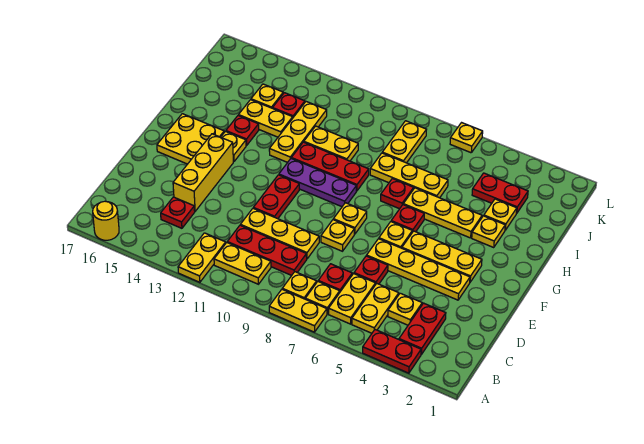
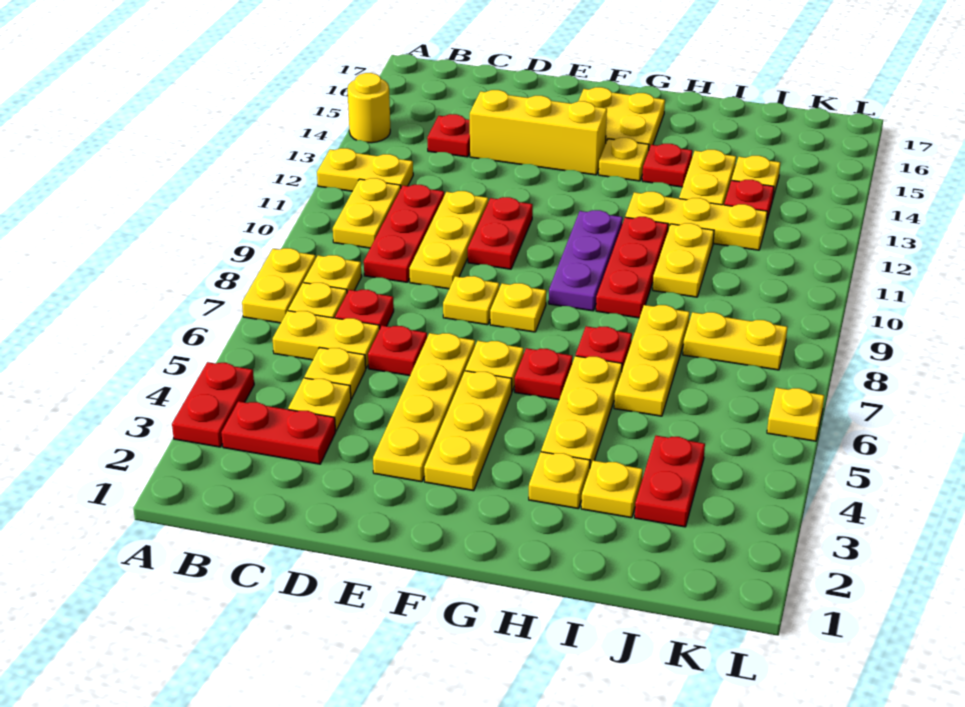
yellow 1x1 round brick [93,201,119,240] -> yellow 1x1 round brick moved to [348,73,390,143]
yellow 1x2 plate [352,284,399,333] -> yellow 1x1 plate [304,348,366,399]
red 1x2 plate [253,175,299,219] -> red 1x2 plate turned to [468,197,533,269]

